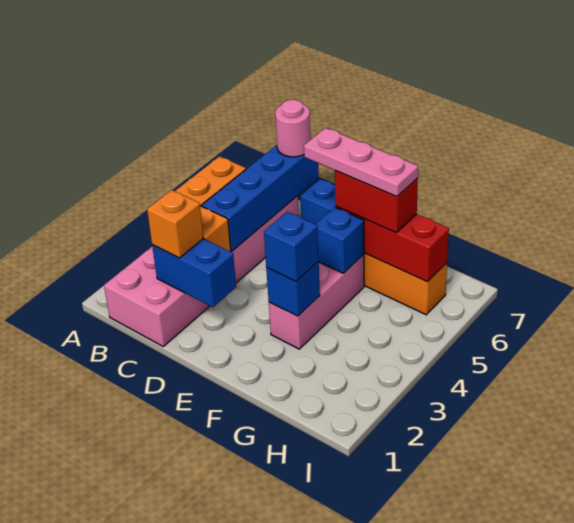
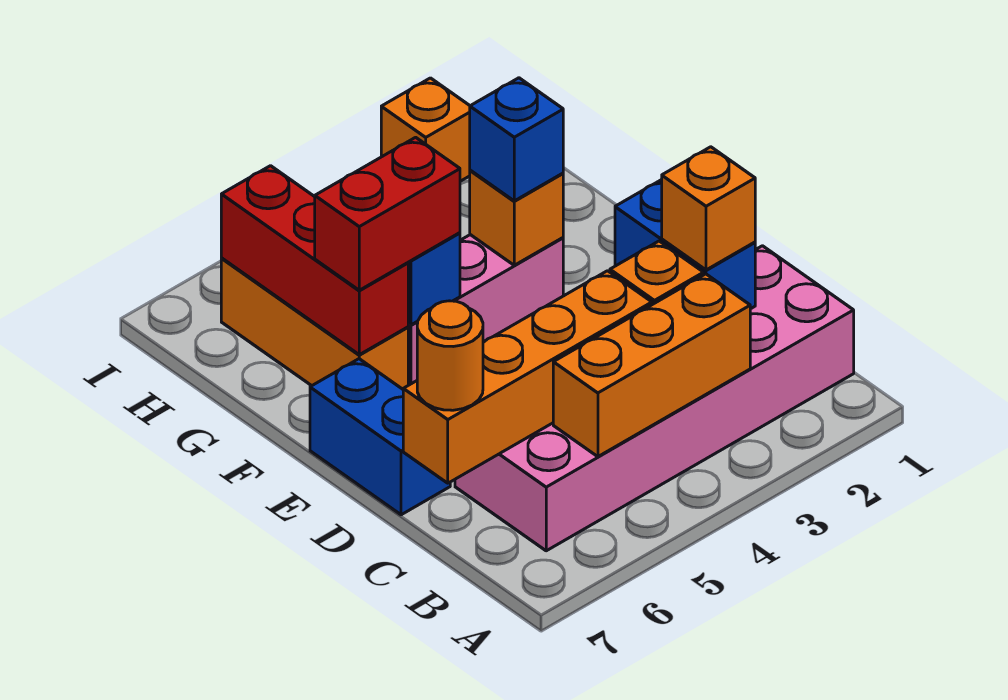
blue 1x4 brick [202,145,319,251] -> orange 1x4 brick [403,271,652,483]
pink 1x1 round brick [275,100,311,157] -> orange 1x1 round brick [417,301,483,410]
pink 1x3 plate [304,128,418,196] -> none
blue 1x1 brick [266,262,320,316] -> orange 1x1 brick [470,170,563,265]
red 1x2 brick [335,171,418,233] -> red 1x2 brick turned to [315,137,460,290]
none -> orange 1x1 brick [381,78,470,181]

